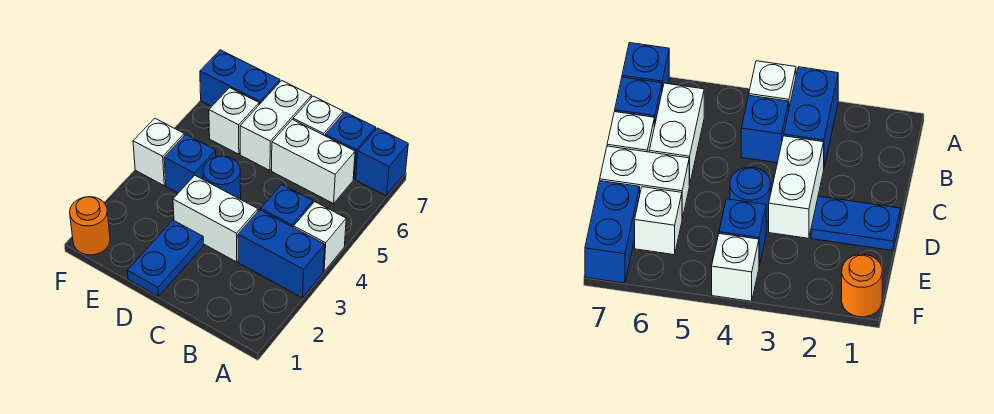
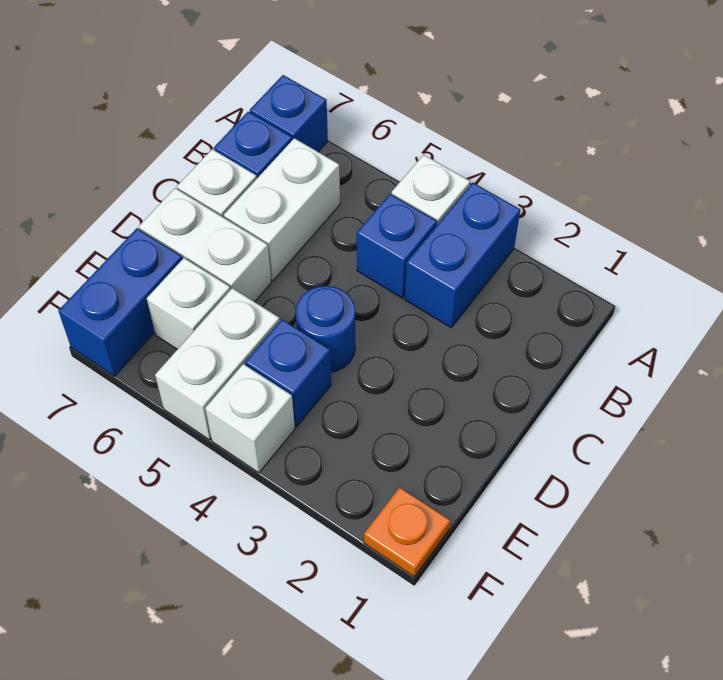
white 1x2 brick [173,176,258,262] -> white 1x2 brick moved to [155,288,280,440]
blue 1x2 plate [127,220,204,296] -> none
orange 1x1 round brick [70,197,110,255] -> orange 1x1 plate [364,487,450,577]

